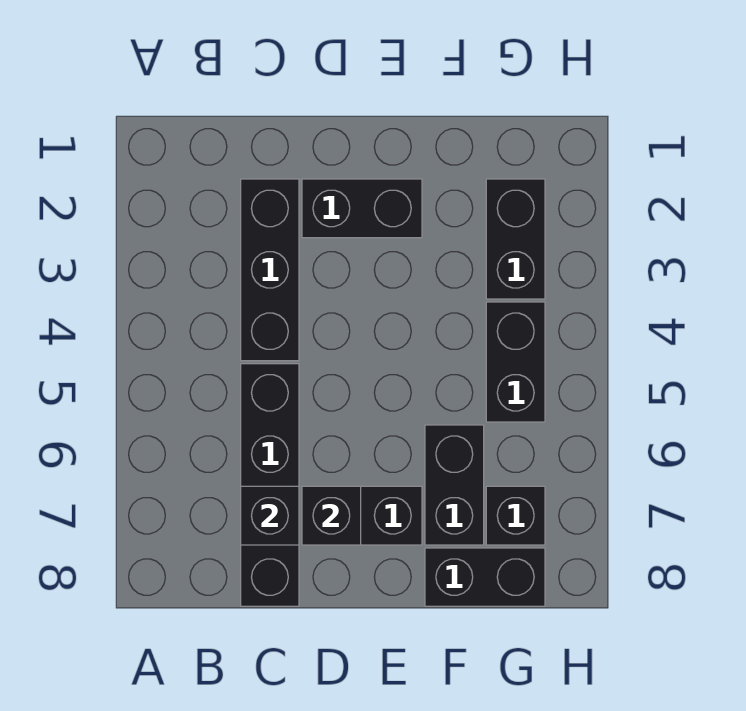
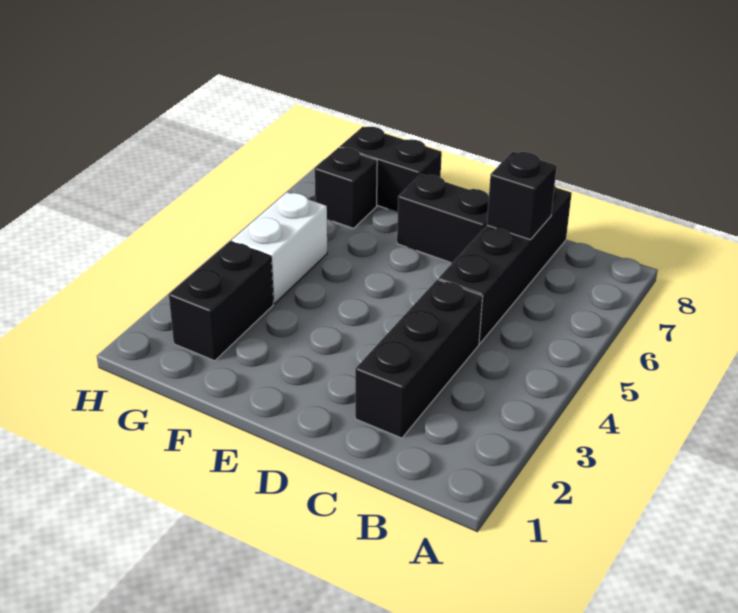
black 1x2 brick [302,179,422,238] -> none
black 1x1 brick [302,486,361,545] -> none
black 1x2 brick [425,425,484,545] -> none
black 1x2 brick [486,302,545,422] -> white 1x2 brick [232,192,327,304]

